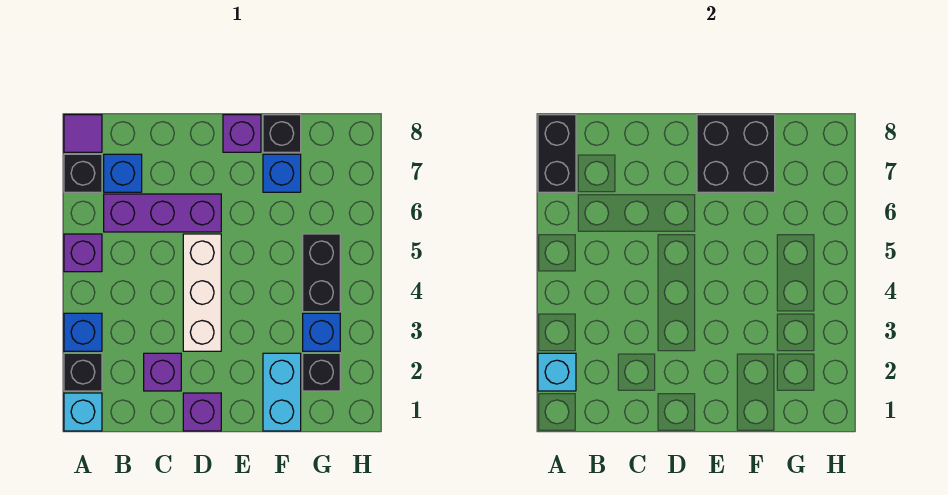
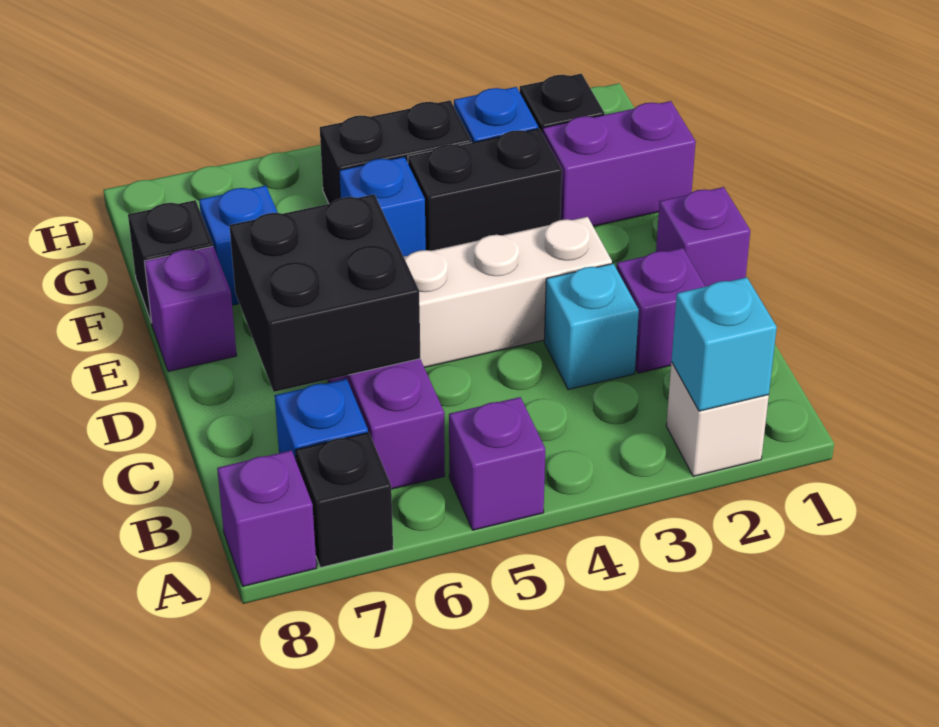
cyan 1x1 brick [64,393,102,431] -> cyan 1x1 brick moved to [544,264,639,390]
black 1x1 brick [64,353,102,391] -> white 1x1 brick [666,362,769,476]
blue 1x1 brick [64,313,102,351] -> blue 1x1 brick moved to [339,157,426,257]
black 1x2 brick [538,115,576,192] -> black 1x2 brick moved to [408,129,562,251]
purple 1x1 tile [64,115,102,152] -> purple 1x1 brick [217,450,316,586]
black 2x2 brick [697,115,775,192] -> black 2x2 brick moved to [229,194,420,392]
cyan 1x2 brick [263,353,301,431] -> purple 1x2 brick [542,101,696,226]

